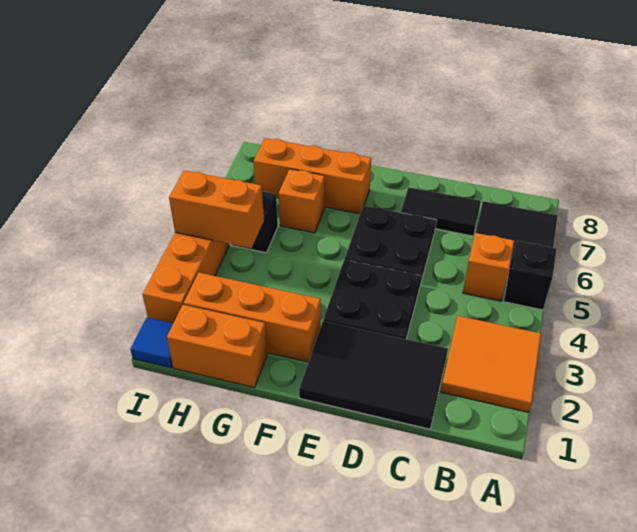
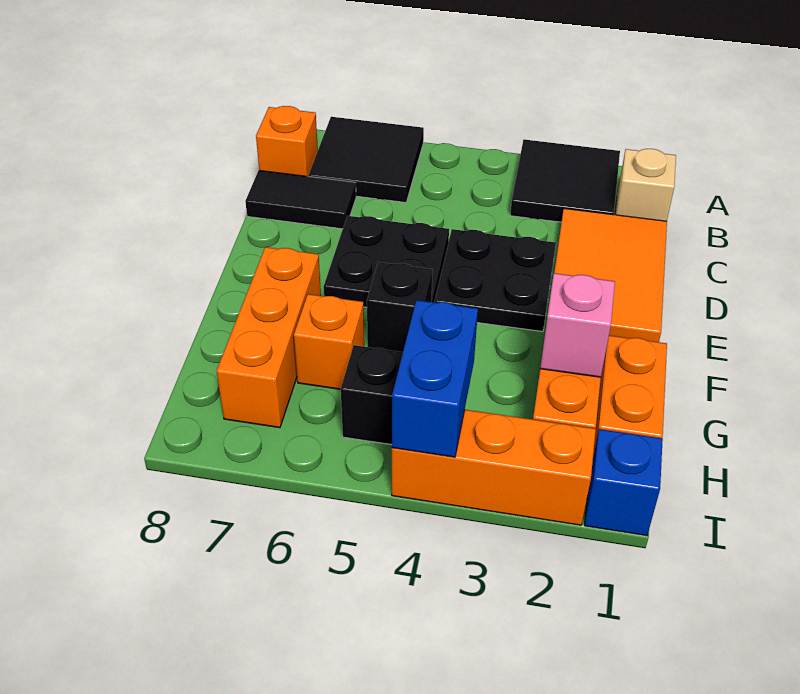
orange 2x2 tile [441,316,541,412] -> black 2x2 tile [510,139,620,222]
black 1x1 brick [504,241,556,310] -> black 1x1 brick moved to [367,262,433,352]
none -> tan 1x1 brick [615,149,676,221]
orange 1x1 brick [463,233,514,301] -> orange 1x1 brick moved to [256,106,318,176]
black 2x3 tile [299,321,448,429] -> orange 2x3 tile [554,208,667,342]
black 1x2 tile [401,187,481,236] -> black 1x2 tile turned to [245,170,356,229]
none -> pink 1x1 brick [540,273,615,377]
orange 1x2 brick [169,170,264,248] -> blue 1x2 brick [392,300,478,457]
blue 1x1 tile [130,317,173,368] -> blue 1x1 brick [585,429,663,536]

